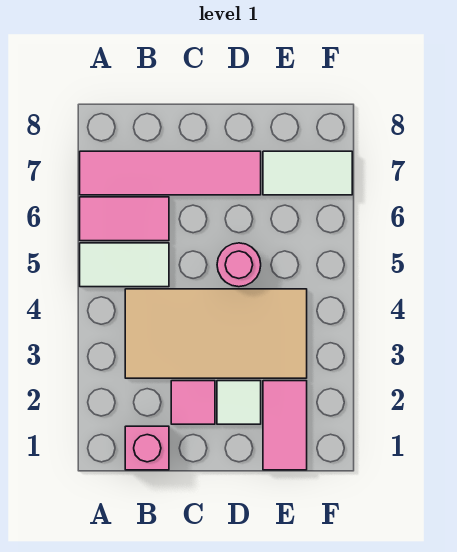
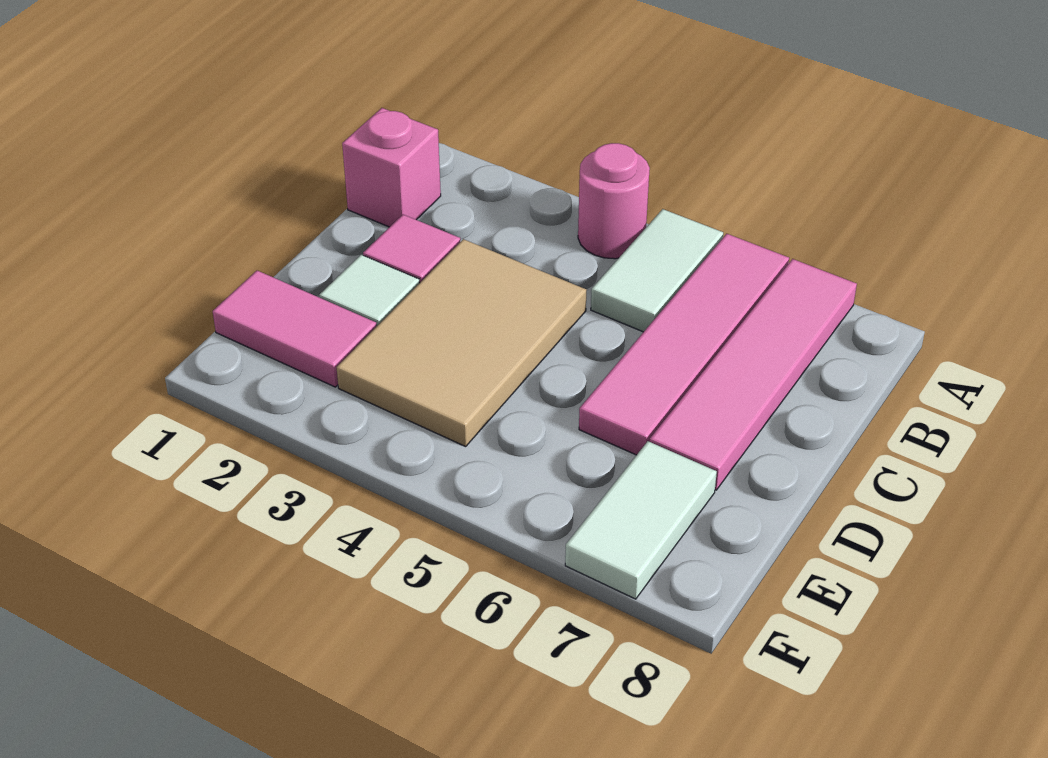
pink 1x2 tile [80,197,169,241] -> pink 1x4 tile [579,234,789,455]
tan 2x4 tile [125,289,307,378] -> tan 2x3 tile [337,239,586,447]
pink 1x1 round brick [217,243,261,287] -> pink 1x1 round brick moved to [578,143,650,259]

